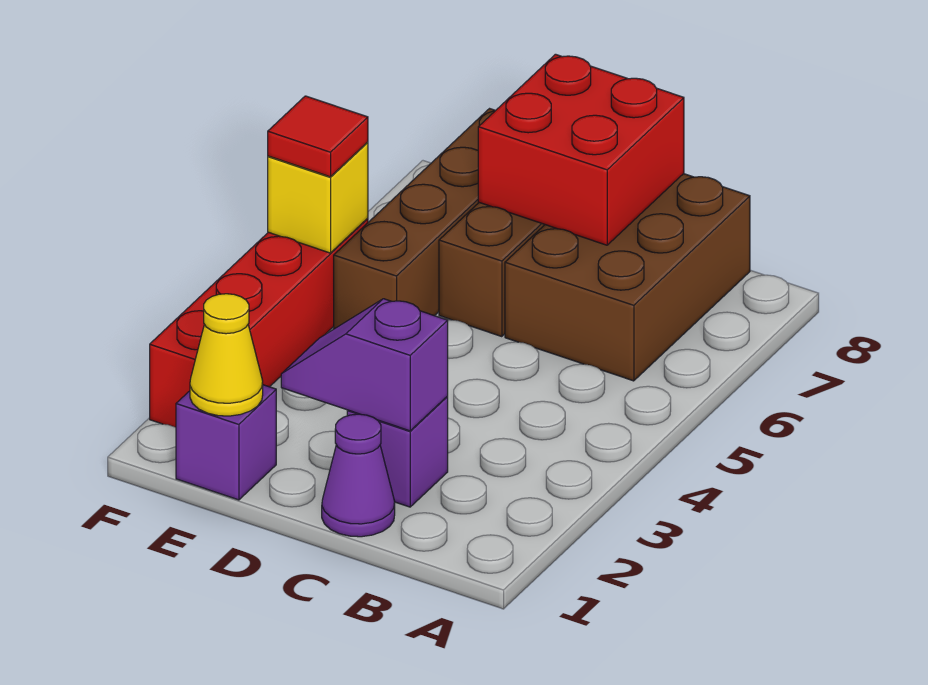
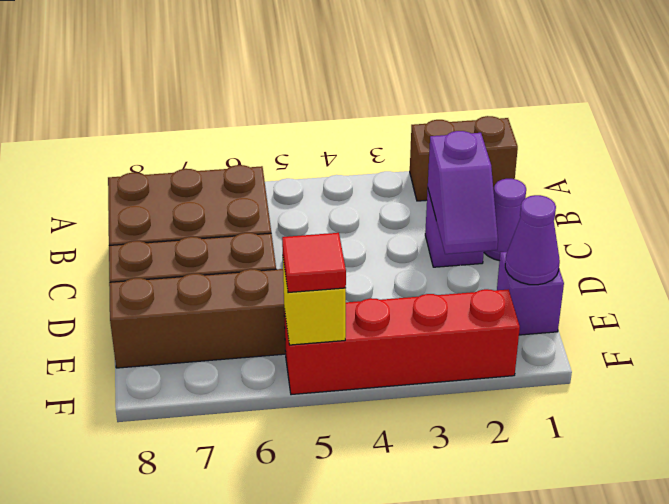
none -> brown 1x2 brick [410,116,518,201]
red 2x2 brick [478,54,684,245] -> none
yellow 1x1 cone [190,294,263,416] -> purple 1x1 cone [505,195,560,285]

